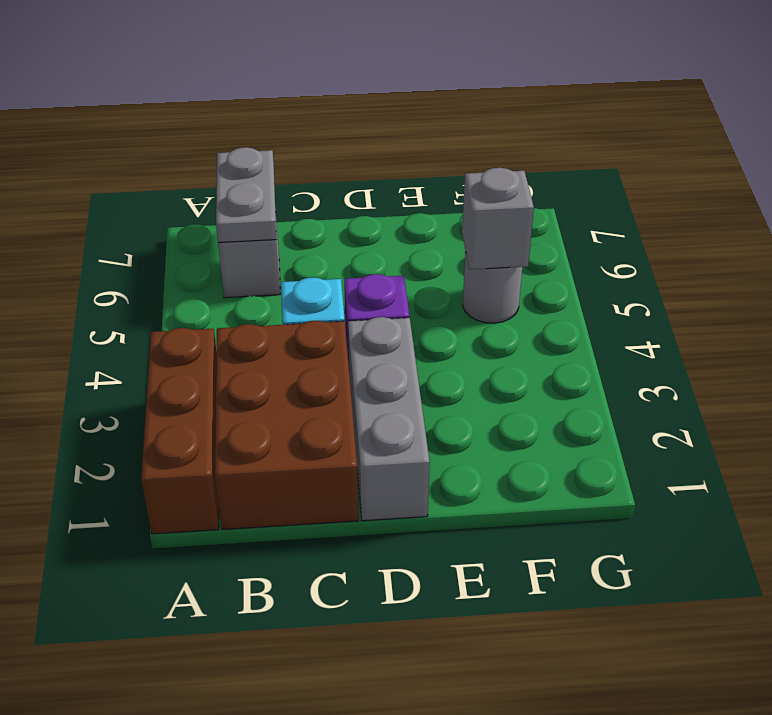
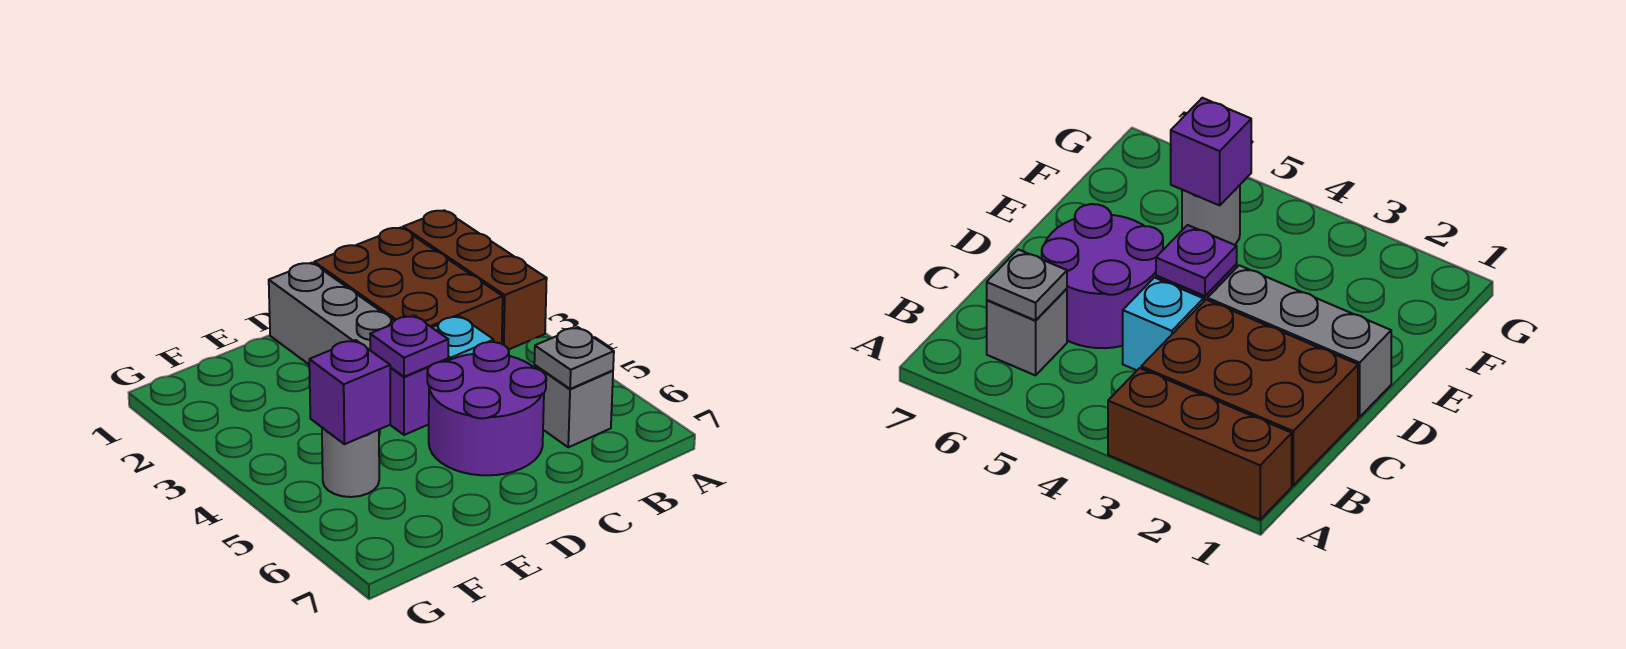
grey 1x2 plate [216,147,276,243] -> grey 1x1 plate [534,327,614,389]
none -> purple 2x2 round brick [427,342,546,475]
none -> purple 1x1 plate [370,315,448,377]
grey 1x1 brick [462,168,534,269] -> purple 1x1 brick [309,340,390,444]

